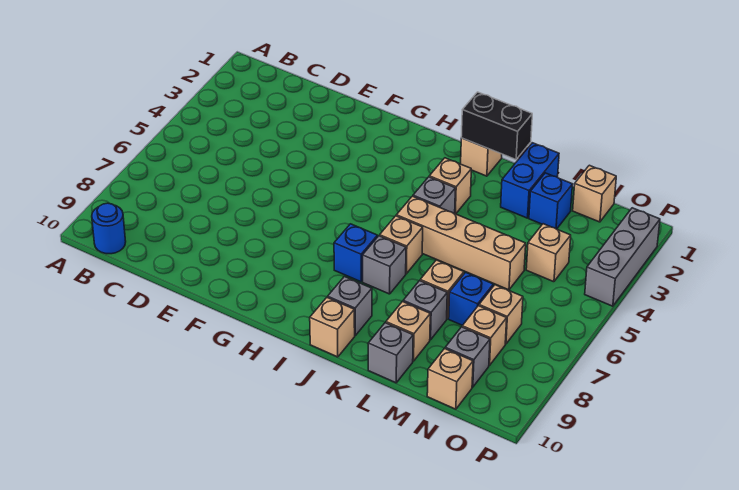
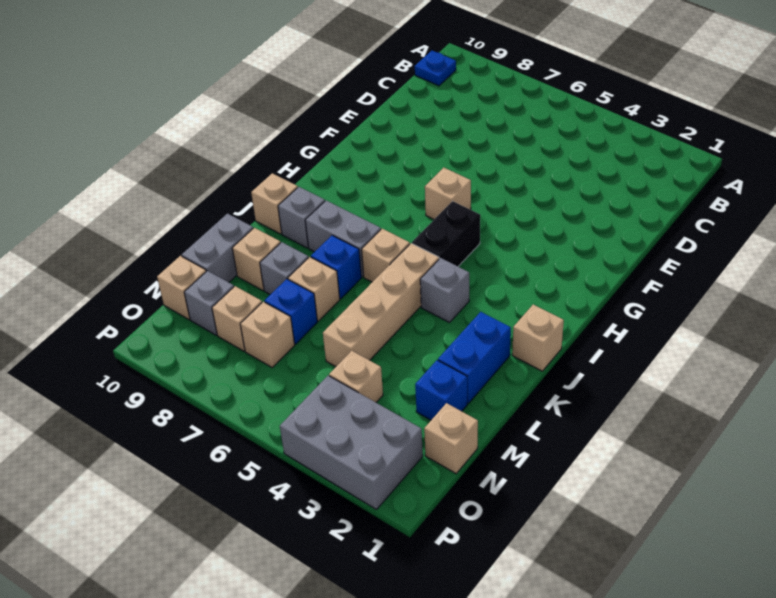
blue 1x1 round brick [92,203,126,254] -> blue 1x1 plate [415,51,456,86]
blue 1x1 brick [334,224,377,282] -> blue 1x1 brick moved to [311,235,361,299]
black 1x2 brick [461,92,532,159] -> black 1x2 brick moved to [412,201,480,266]
tan 1x1 brick [429,158,471,214] -> tan 1x1 brick moved to [425,168,471,219]
grey 1x1 brick [363,236,406,294] -> grey 1x2 brick [305,200,381,277]
blue 1x2 brick [501,143,559,218] -> blue 1x2 brick turned to [438,312,511,403]
grey 1x1 brick [368,323,413,383] -> grey 1x2 brick [182,214,253,282]
grey 1x3 brick [585,208,660,306] -> grey 2x3 brick [280,376,423,510]

